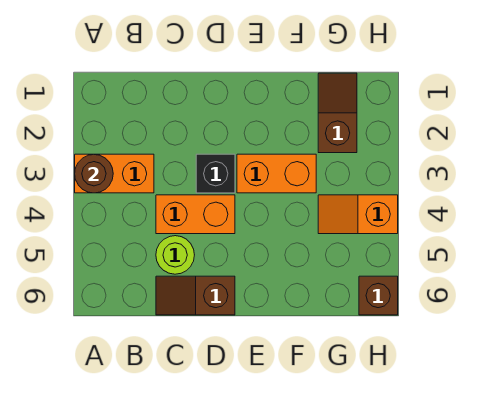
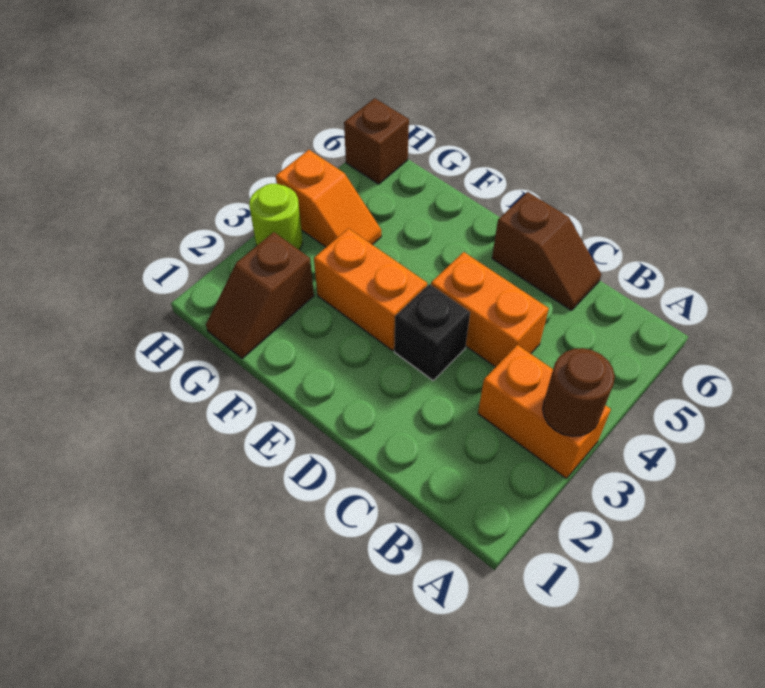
lime 1x1 round brick [156,236,194,274] -> lime 1x1 round brick moved to [249,184,303,250]

